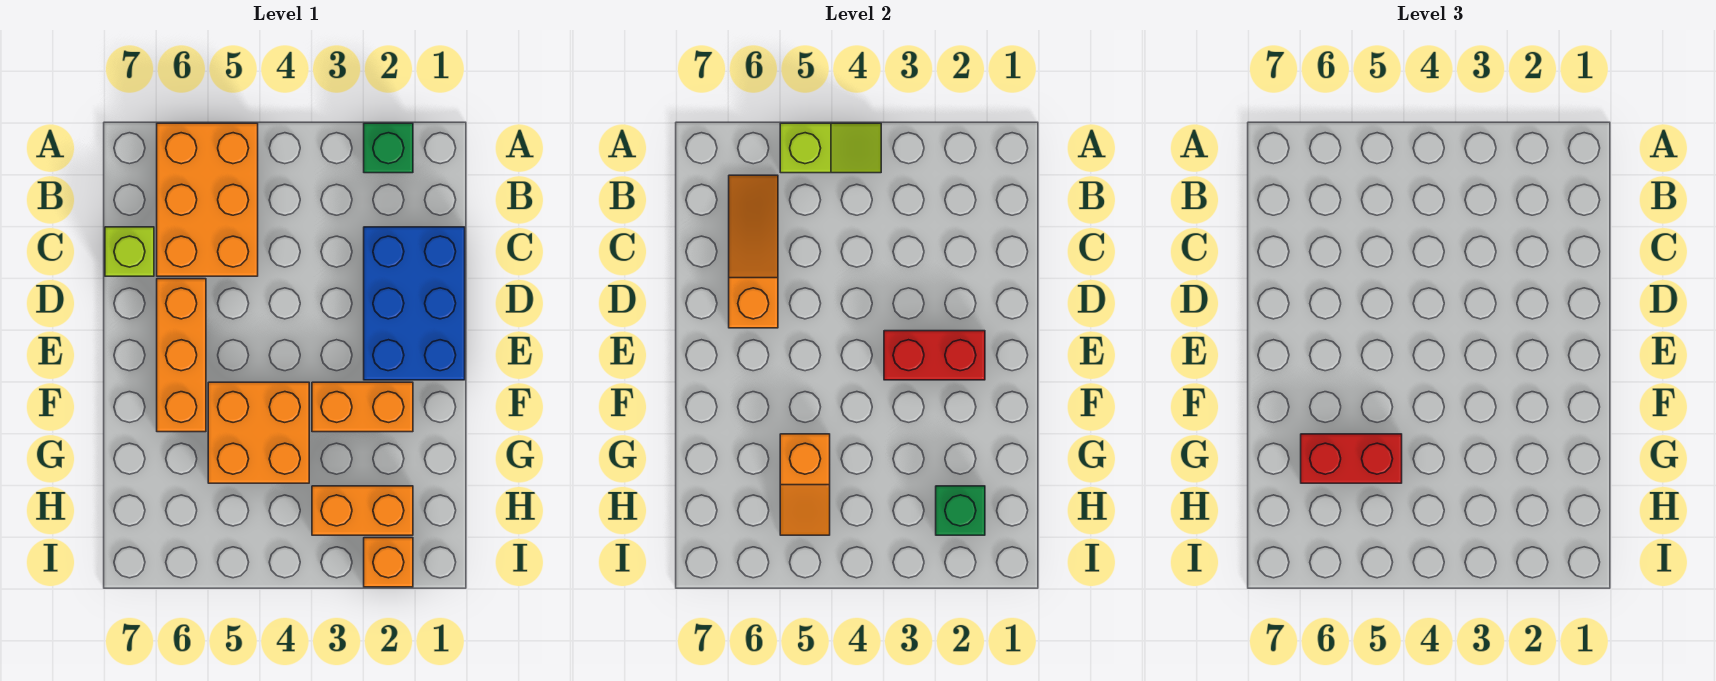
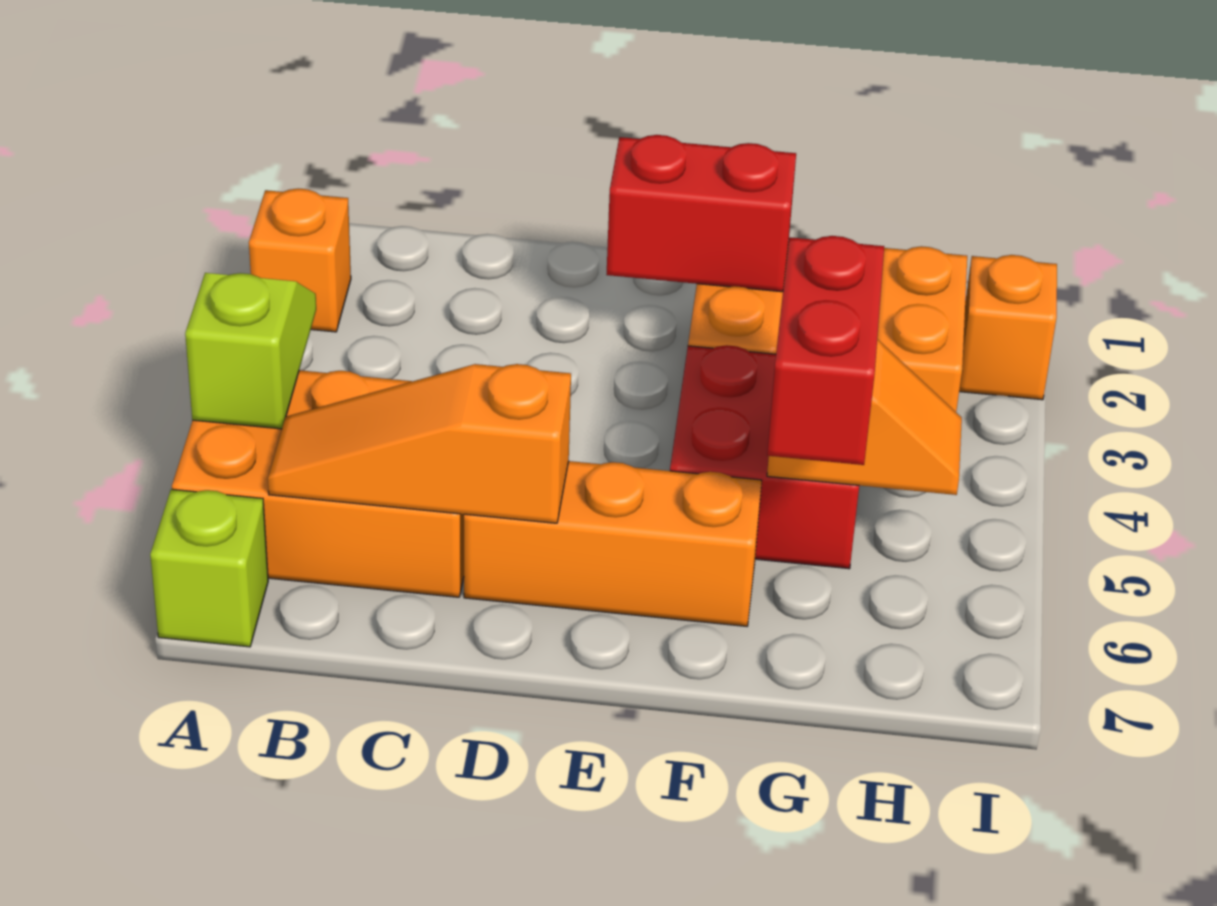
green 1x1 brick [364,123,413,173] -> orange 1x1 brick [249,189,351,332]
blue 2x3 brick [364,227,465,380] -> none
lime 1x1 brick [105,227,154,276] -> lime 1x1 brick moved to [150,489,268,647]
red 1x2 brick [884,331,985,380] -> red 1x2 brick turned to [606,135,796,292]
orange 2x2 brick [208,382,309,483] -> red 2x2 brick [670,345,859,569]
green 1x1 brick [936,486,985,535] -> none

